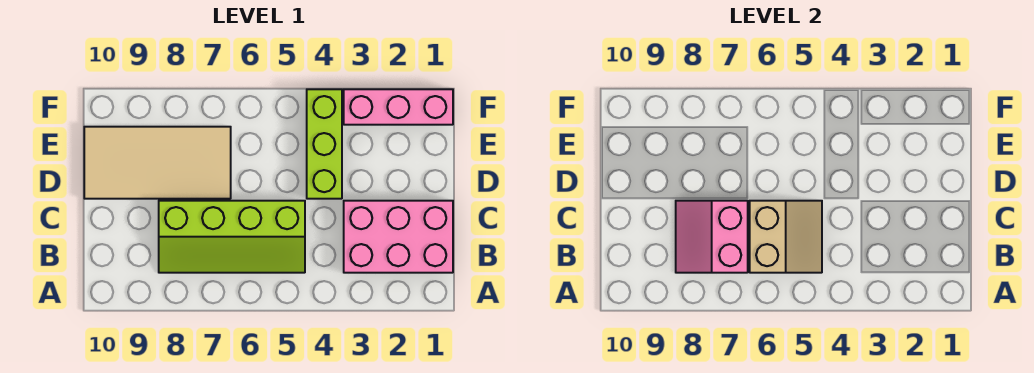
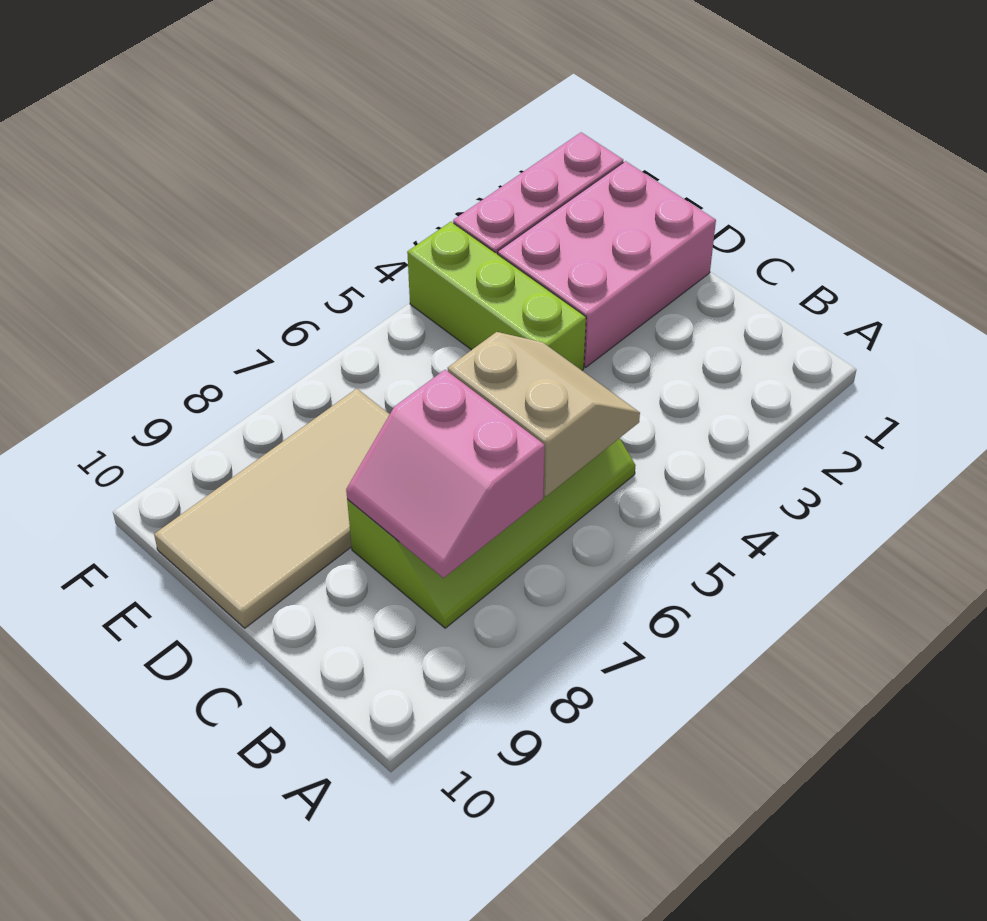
pink 2x3 brick [344,201,453,273] -> pink 2x3 brick moved to [498,161,716,367]

